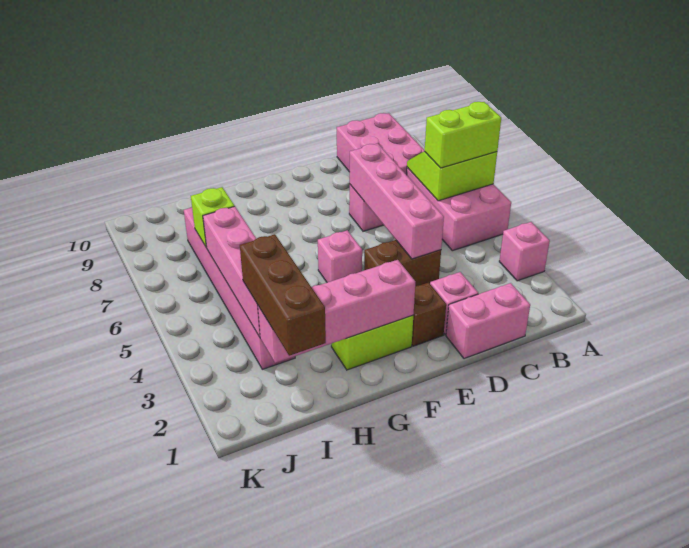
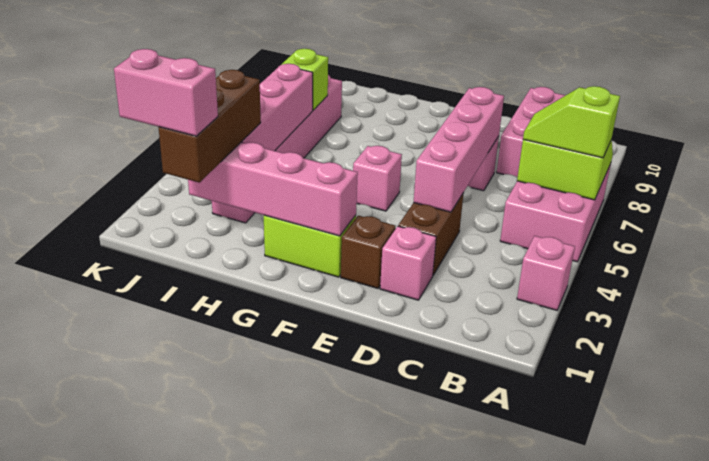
lime 1x2 brick [425,102,501,168] -> lime 1x2 slope [523,86,620,158]
pink 1x2 brick [446,283,530,359] -> pink 1x2 brick moved to [114,49,218,136]
brown 1x2 brick [364,240,441,287] -> brown 1x2 brick turned to [398,193,464,275]

